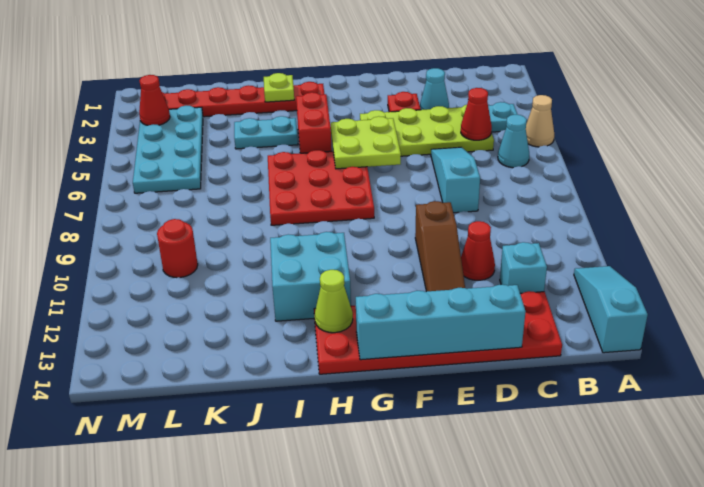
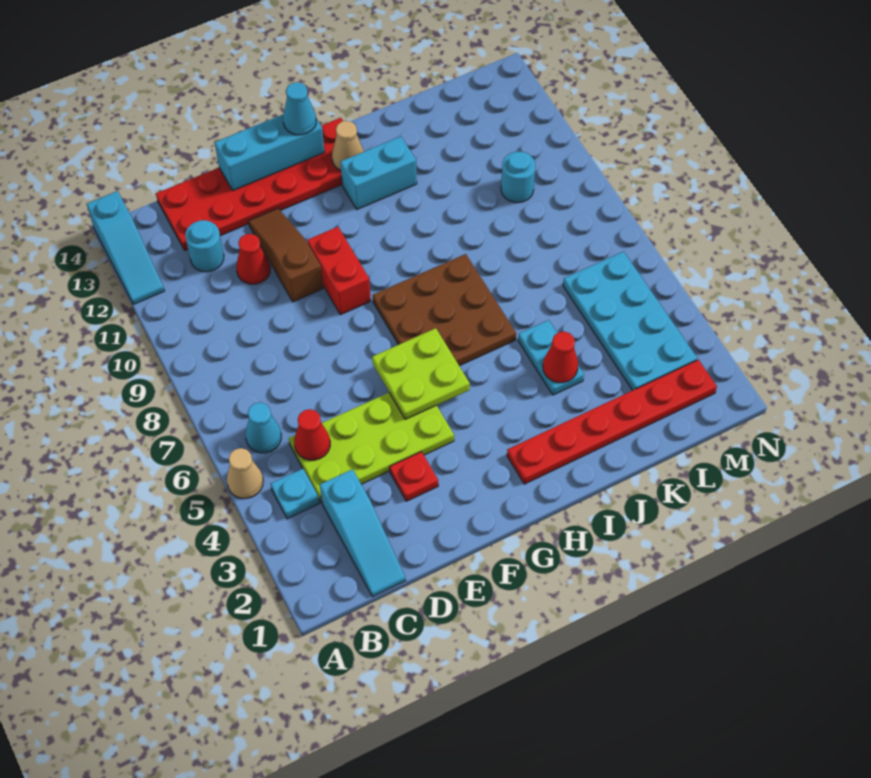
cyan 1x1 brick [500,242,547,293] -> cyan 1x1 round brick [185,220,224,272]
cyan 1x1 cone [420,68,449,110] -> cyan 1x1 cone moved to [283,82,316,135]
cyan 1x3 slope [431,147,480,213] -> cyan 1x3 slope moved to [320,469,406,597]
cyan 1x4 brick [356,285,526,360] -> cyan 1x3 brick [215,115,324,191]
red 3x3 plate [268,150,374,225] -> brown 3x3 plate [373,254,516,366]
red 1x2 brick [296,92,332,153] -> red 1x2 brick moved to [308,227,371,315]
cyan 2x2 brick [270,232,351,321] -> cyan 1x2 brick [340,136,417,209]
lime 1x1 cone [315,270,353,333] -> tan 1x1 cone [332,121,364,170]
lime 1x1 plate [264,73,294,102] -> none
cyan 1x2 plate [234,116,298,149] -> cyan 1x2 plate turned to [518,320,584,395]
red 1x1 round brick [157,219,198,278] -> cyan 1x1 round brick [501,152,535,203]
red 1x1 cone [139,75,170,125] -> red 1x1 cone moved to [543,331,578,383]

